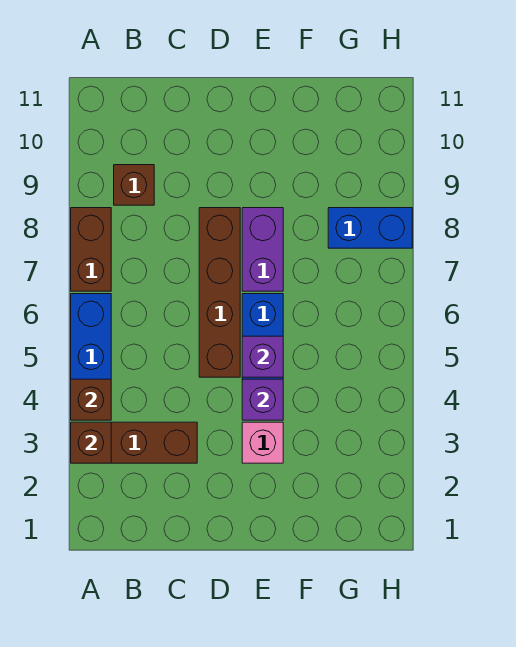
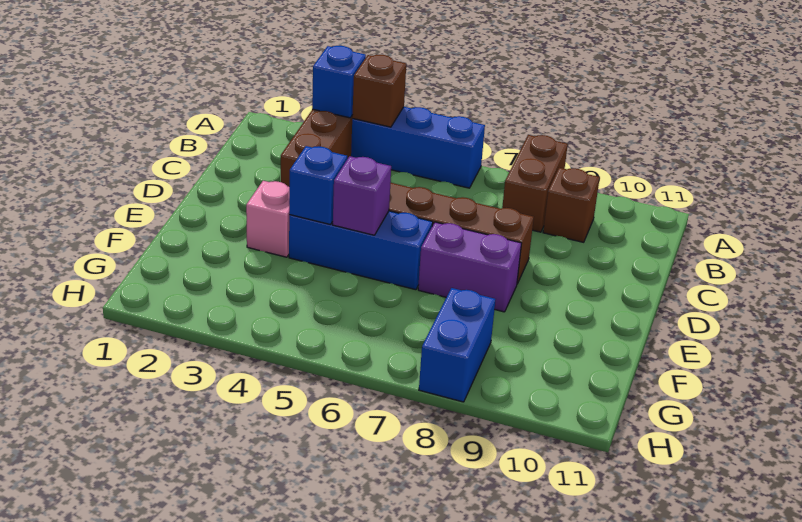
brown 1x1 brick [71,422,111,463] -> blue 1x1 brick [312,46,366,118]
brown 1x2 brick [71,208,111,291] -> brown 1x2 brick turned to [502,135,568,232]
purple 1x1 brick [242,379,283,420] -> blue 1x1 brick [289,146,347,225]

